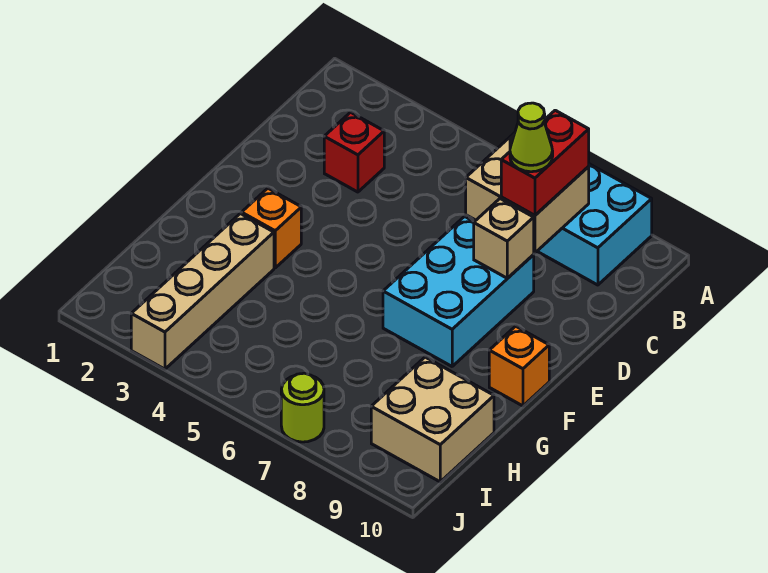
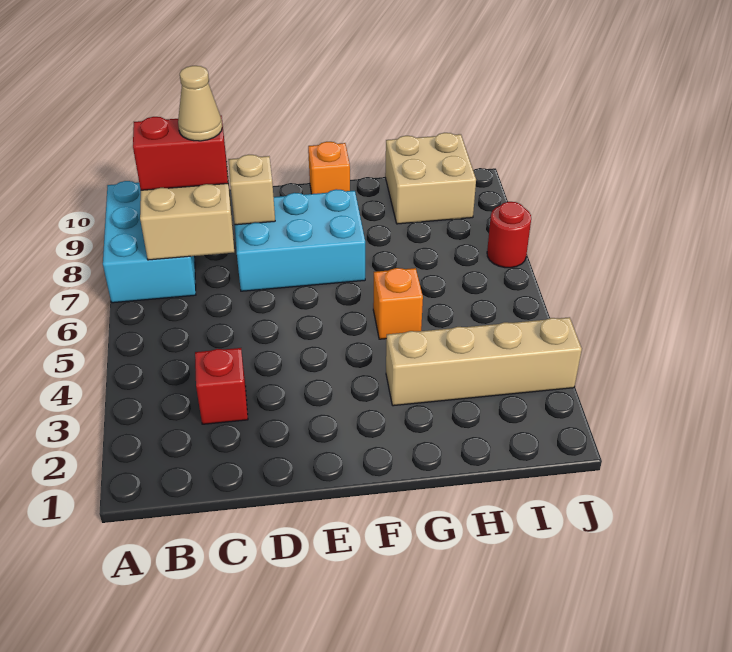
lime 1x1 cone [510,103,553,172] -> tan 1x1 cone [178,66,222,141]
orange 1x1 brick [242,188,301,268] -> orange 1x1 brick moved to [373,268,423,339]
lime 1x1 round brick [281,373,324,442] -> red 1x1 round brick [487,202,531,268]

